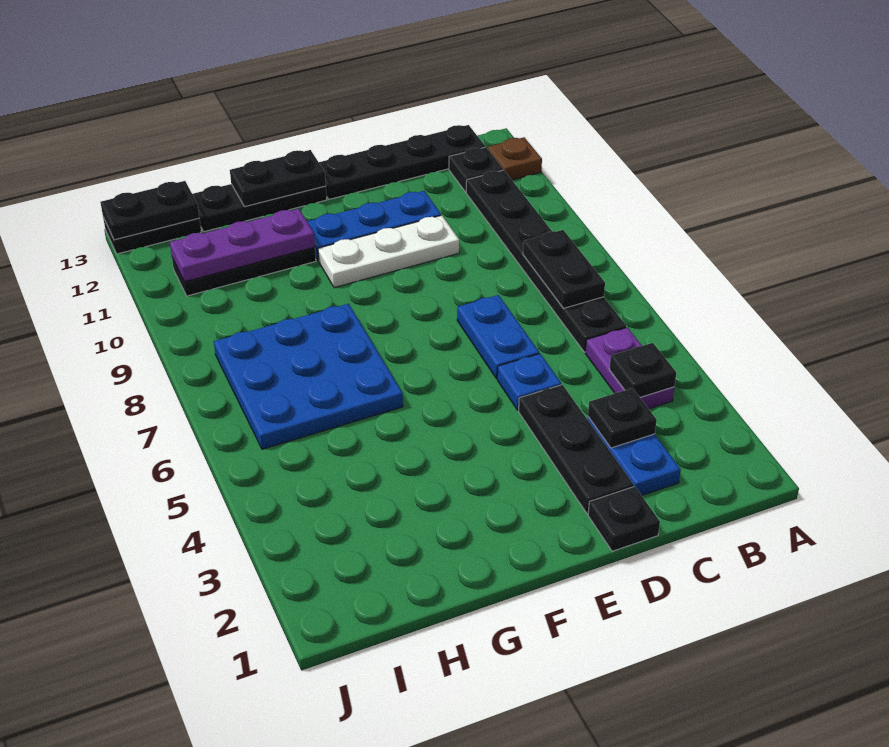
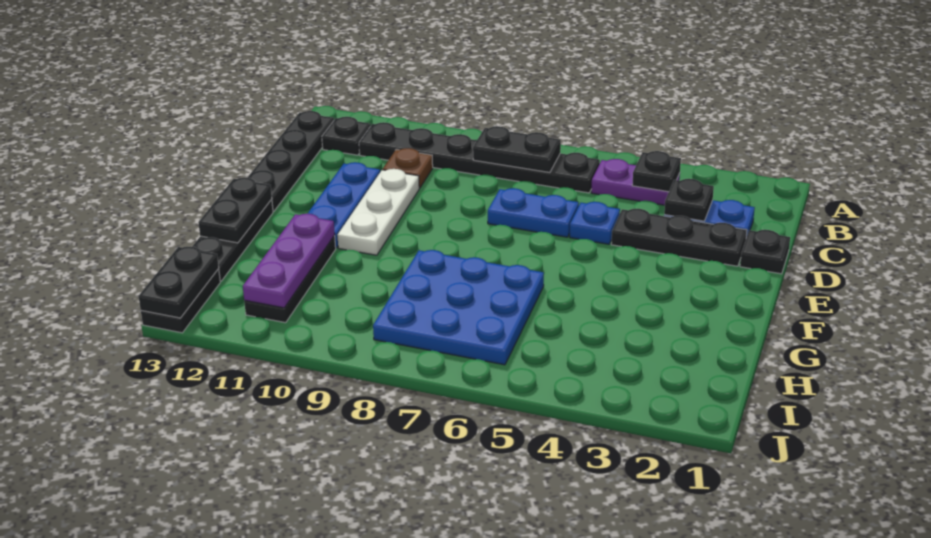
brown 1x1 plate [488,137,542,180] -> brown 1x1 plate moved to [383,148,433,188]

